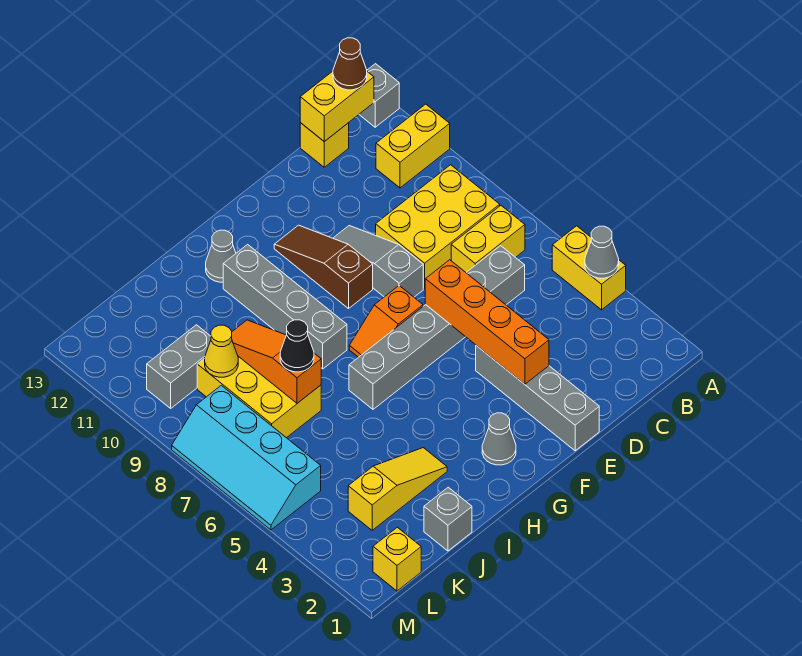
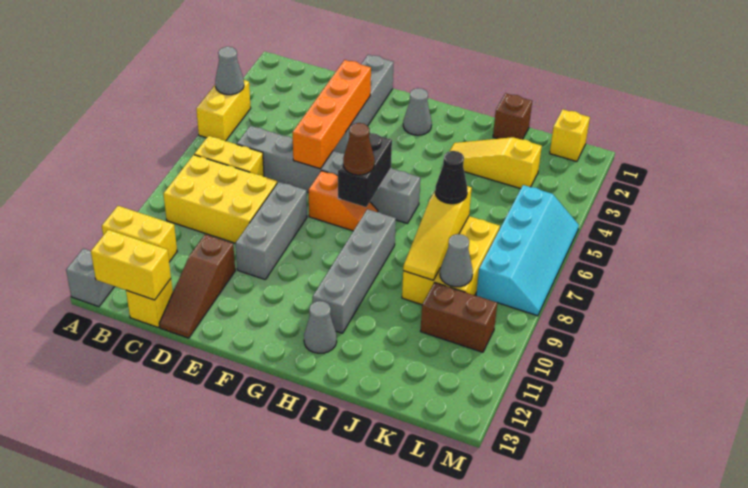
brown 1x1 cone [333,38,367,90] -> brown 1x1 cone moved to [343,123,375,175]
grey 1x3 slope [333,226,423,297] -> grey 1x3 brick [236,182,307,280]
brown 1x3 slope [274,225,373,309] -> brown 1x3 slope moved to [159,234,235,338]
none -> black 1x2 brick [338,133,392,207]
grey 1x1 brick [424,487,472,551] -> brown 1x1 brick [493,93,532,140]
orange 1x3 slope [232,320,321,403] -> yellow 1x3 slope [403,186,472,280]
yellow 1x1 cone [205,325,238,377] -> grey 1x1 cone [440,234,473,287]
grey 1x2 brick [147,325,211,408] -> brown 1x2 brick [421,282,497,352]

